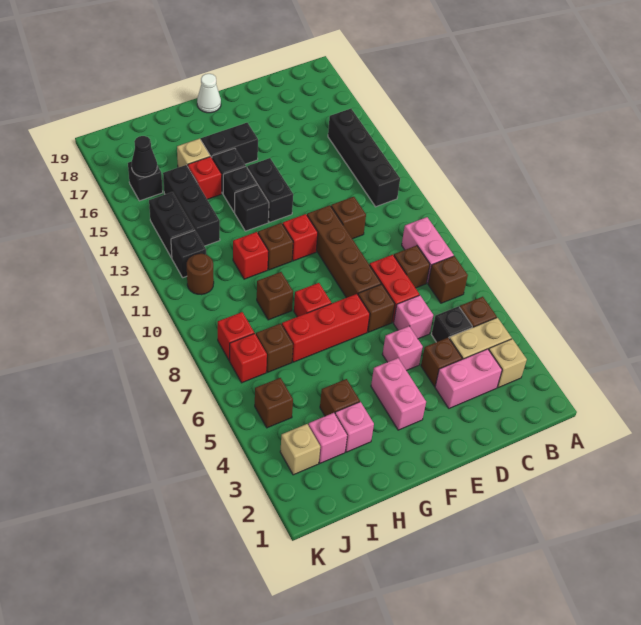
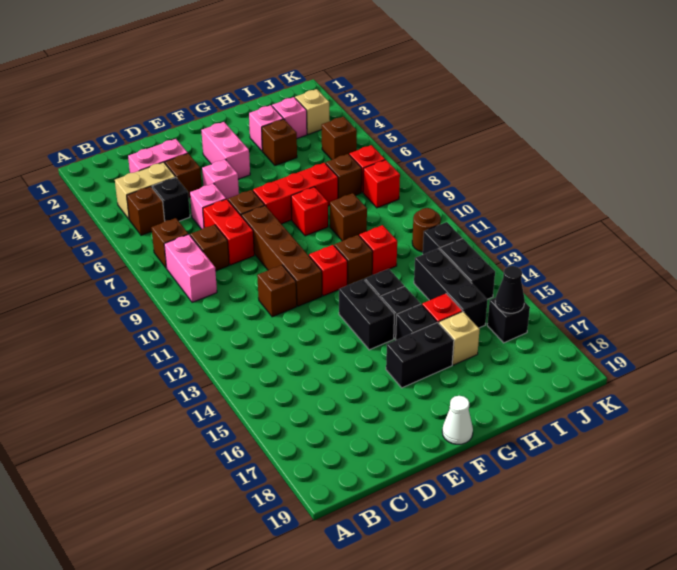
tan 1x1 brick [489,339,527,387] -> none
black 1x4 brick [328,109,400,207] -> none

